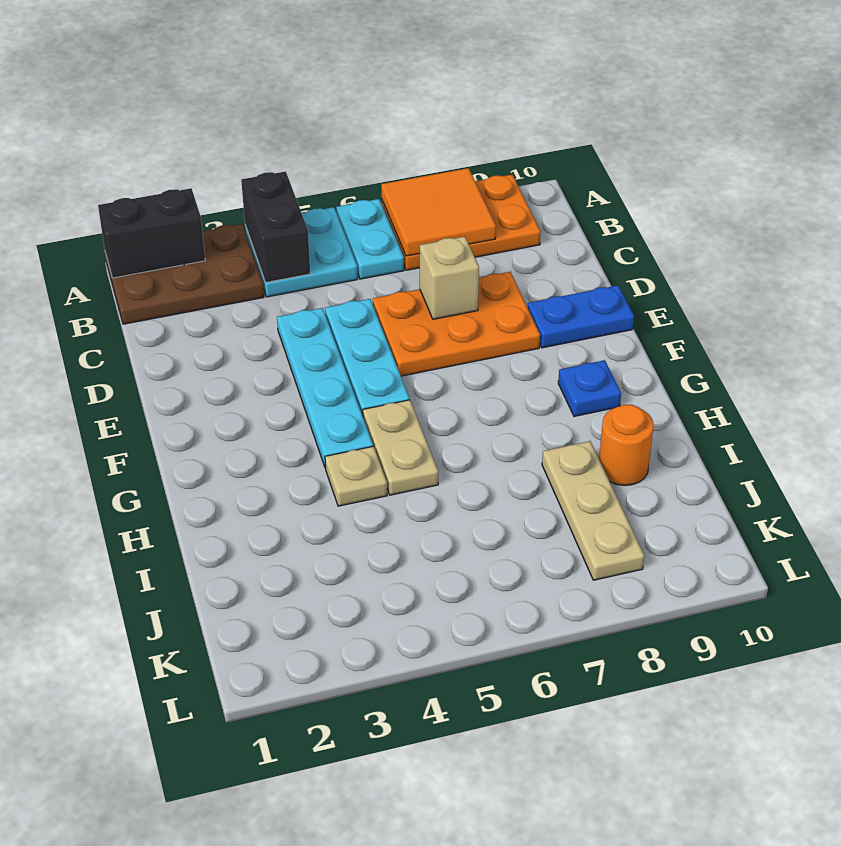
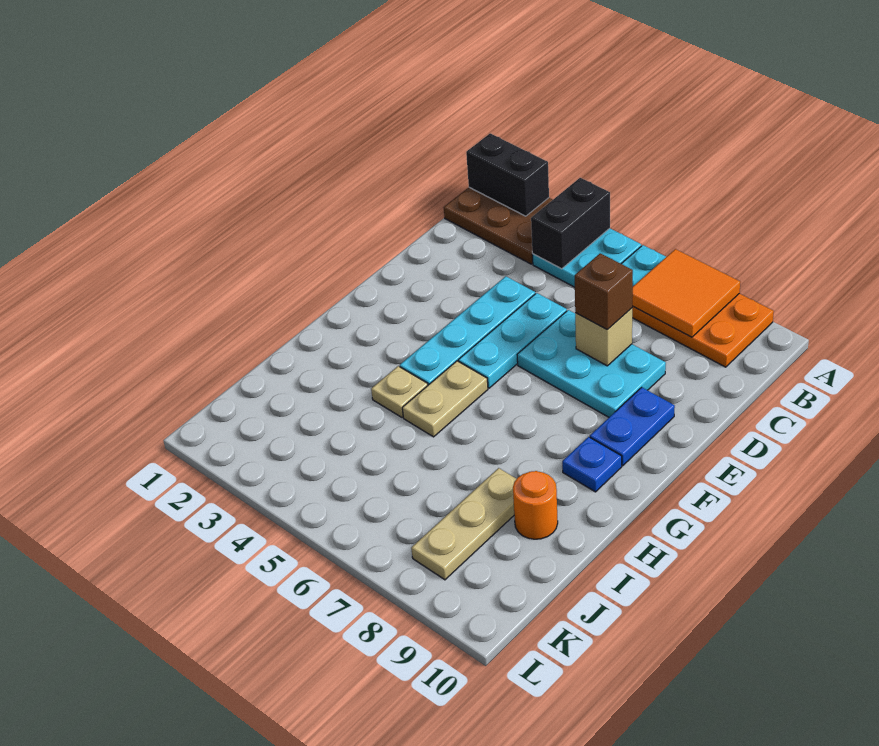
orange 2x3 plate [373,272,540,376] -> cyan 2x3 plate [517,310,666,417]
none -> brown 1x1 brick [575,253,633,330]
blue 1x2 plate [528,285,634,348] -> blue 1x2 plate turned to [590,387,675,466]

